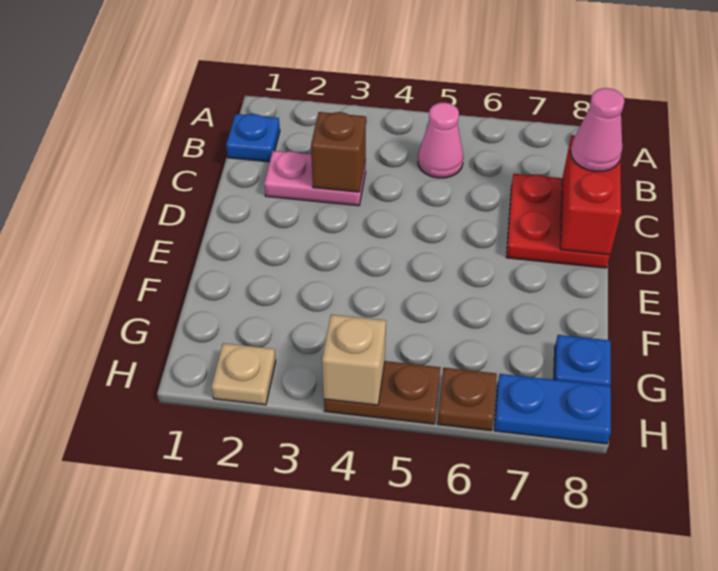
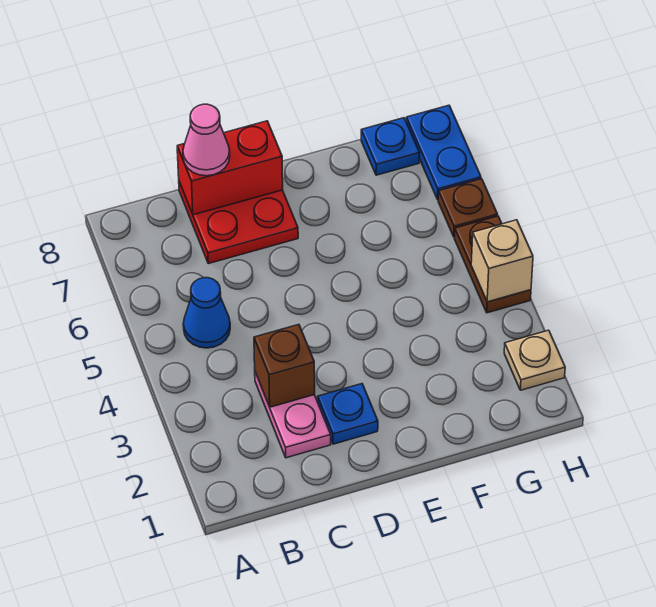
blue 1x1 plate [226,114,280,162] -> blue 1x1 plate moved to [318,384,378,444]
pink 1x1 cone [418,103,463,178] -> blue 1x1 cone [183,278,230,348]

